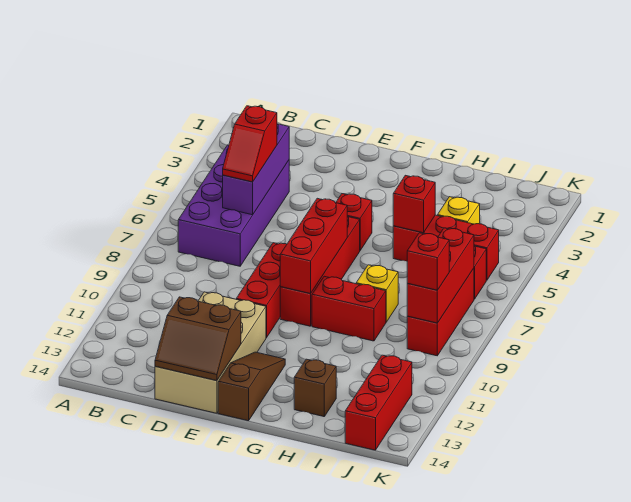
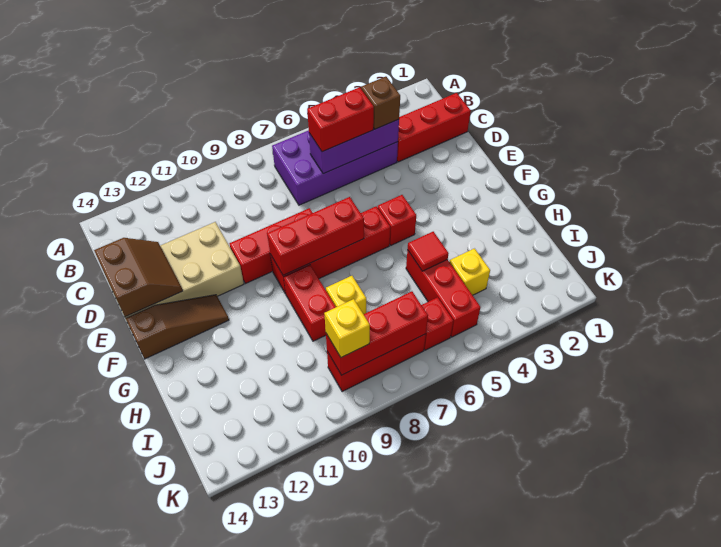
red 1x2 slope [223,106,277,182] -> red 1x2 brick [307,87,374,152]
brown 2x2 slope [155,297,241,381] -> brown 2x2 slope turned to [94,238,183,317]
red 1x1 brick [393,175,435,233] -> red 1x1 tile [407,232,449,271]
brown 1x1 brick [294,359,336,417] -> brown 1x1 brick moved to [361,77,400,129]
red 1x1 brick [407,233,449,290] -> yellow 1x1 brick [324,299,370,357]
red 1x3 brick [345,355,412,450] -> red 1x3 brick moved to [397,93,471,162]

